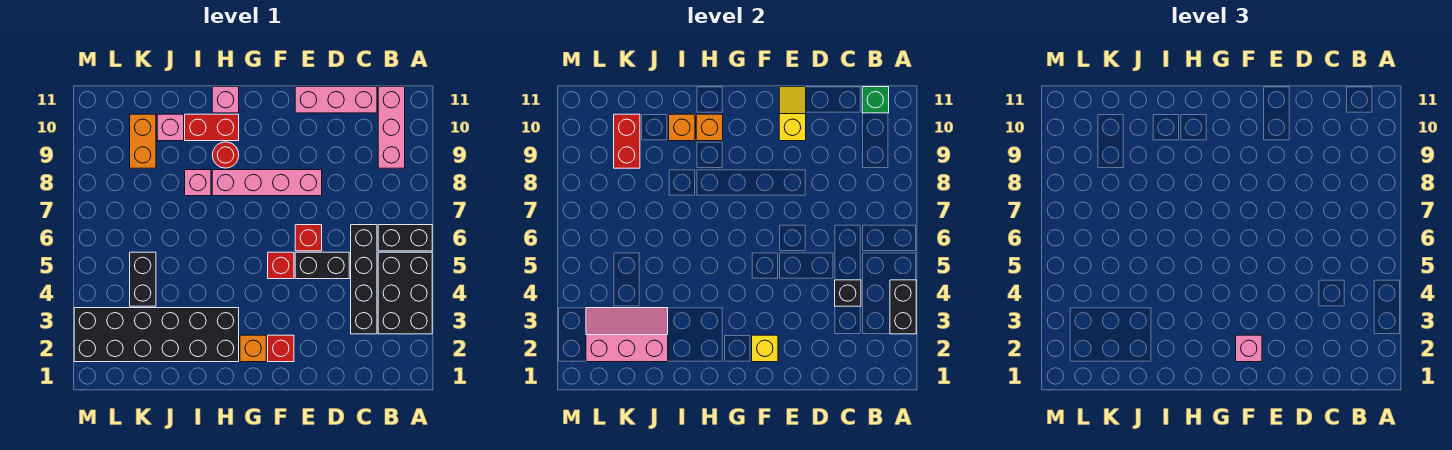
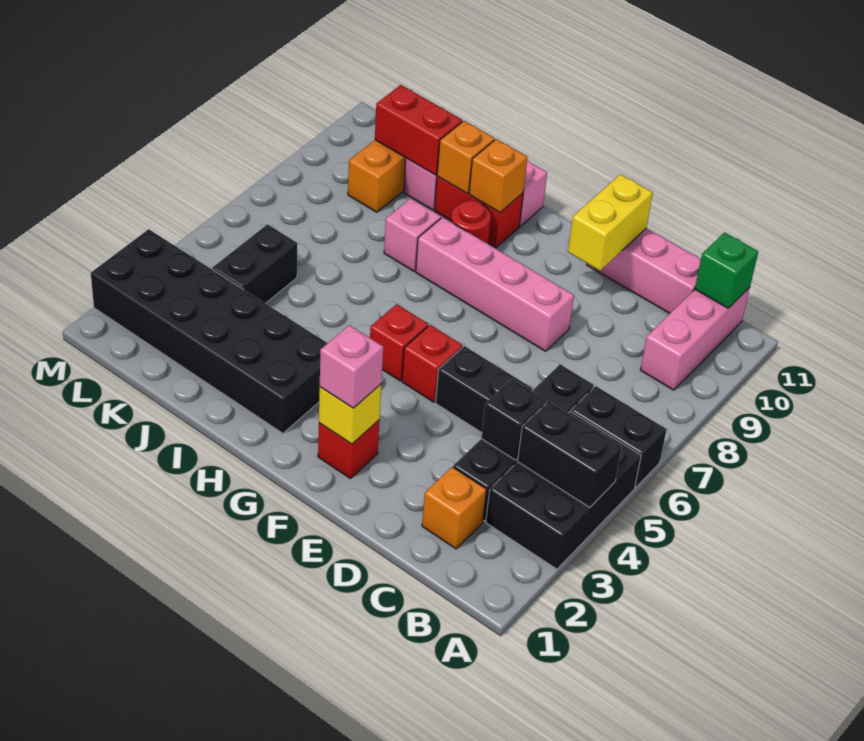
black 1x2 brick [890,280,916,334] -> black 1x2 brick turned to [518,401,622,507]
red 1x1 brick [295,225,322,251] -> red 1x1 brick moved to [370,304,428,381]
yellow 1x2 slope [779,87,806,141] -> yellow 1x2 brick [568,174,653,271]
orange 1x1 brick [240,335,266,362] -> orange 1x1 brick moved to [422,467,487,549]
pink 2x3 slope [586,308,668,362] -> none
red 1x2 brick [614,114,640,168] -> red 1x2 brick turned to [375,85,462,175]

